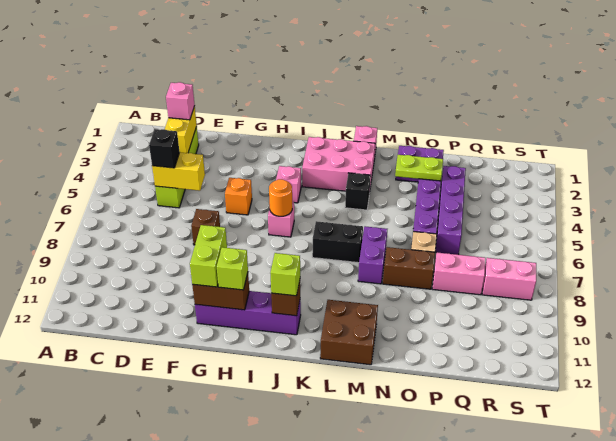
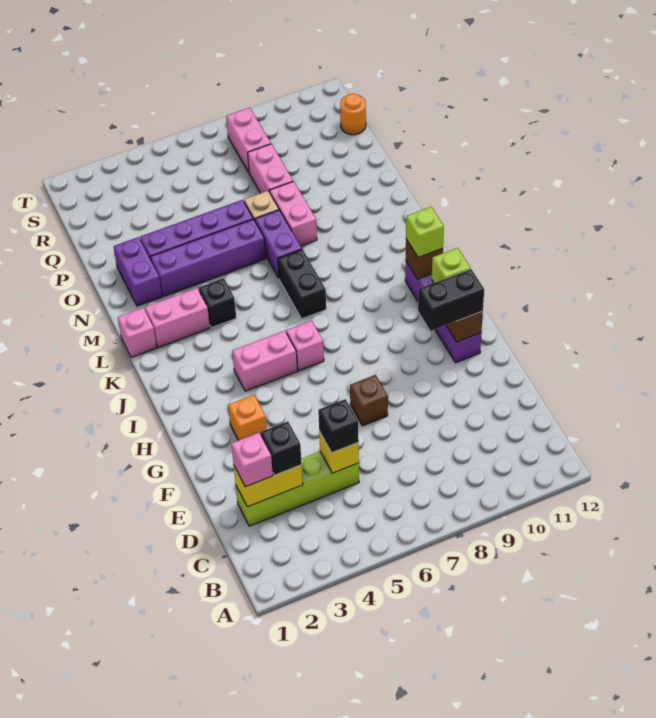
none -> black 1x1 brick [261,421,302,475]
yellow 1x2 brick [152,152,205,191] -> yellow 1x1 brick [319,432,359,473]
orange 1x1 brick [225,178,252,215] -> orange 1x1 brick moved to [228,395,267,440]
lime 1x2 brick [190,225,227,287] -> black 1x2 brick [418,269,484,331]
pink 1x1 brick [276,166,301,203] -> pink 1x2 brick [232,331,297,391]
orange 1x1 round brick [269,179,292,216] -> orange 1x1 round brick moved to [340,94,366,135]
pink 2x3 brick [302,137,375,191] -> pink 1x2 brick [145,288,210,347]
brown 2x2 brick [320,300,378,365] -> none
purple 1x2 brick [358,226,387,284] -> purple 1x2 brick turned to [255,210,302,278]
lime 1x2 plate [395,155,443,181] -> none
brown 1x2 brick [383,247,435,289] -> pink 1x2 brick [270,181,317,246]
purple 1x4 brick [435,166,466,255] -> purple 1x4 brick moved to [150,219,266,296]

